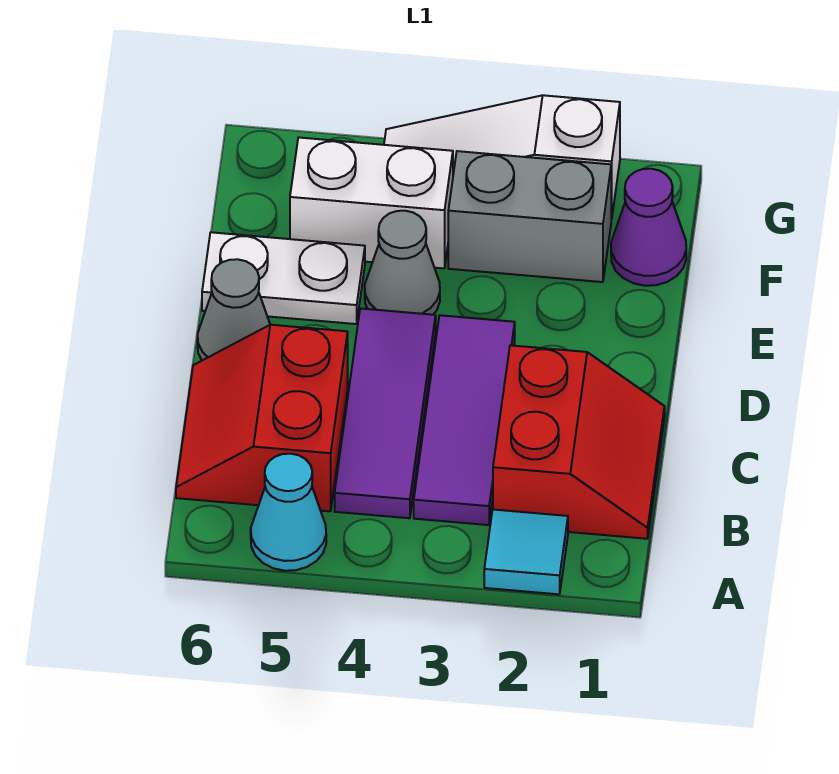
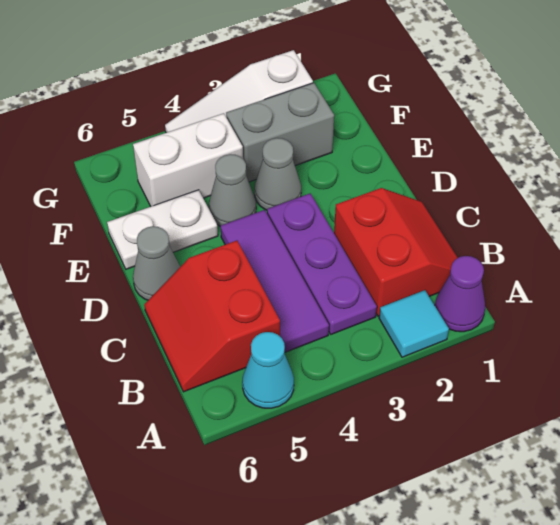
purple 1x3 tile [414,315,515,525] -> purple 1x3 plate [267,193,377,334]
none -> grey 1x1 cone [255,138,301,210]
purple 1x1 cone [611,169,686,286] -> purple 1x1 cone moved to [435,256,485,332]

